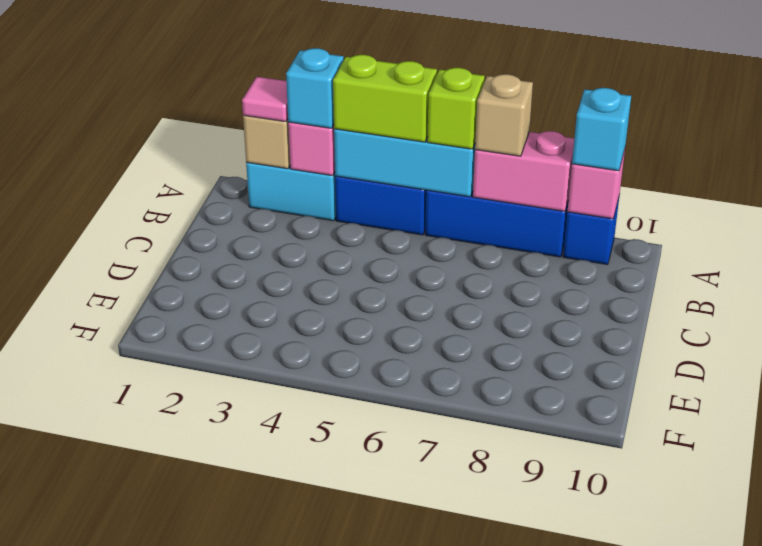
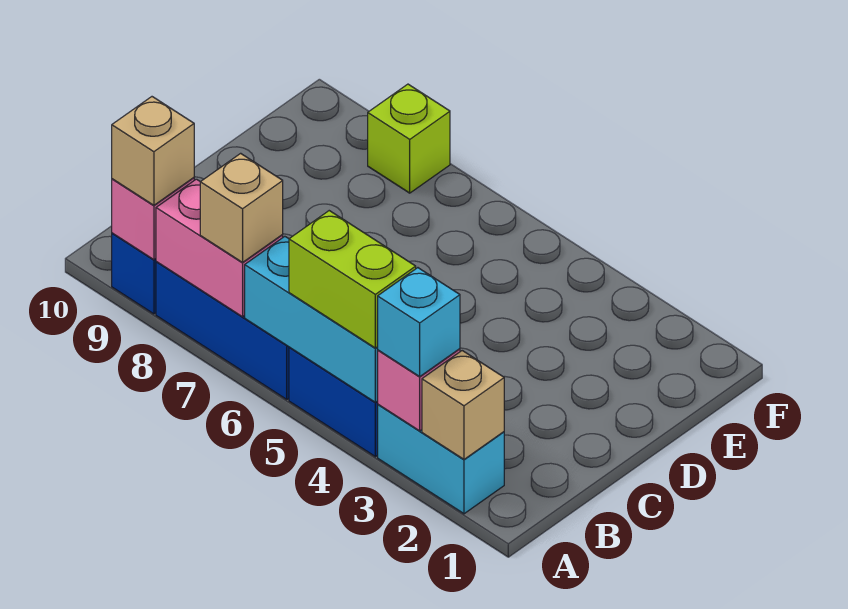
pink 1x1 tile [242,77,288,122] -> none
lime 1x1 brick [427,68,485,149] -> lime 1x1 brick moved to [368,84,450,193]
cyan 1x1 brick [572,88,631,171] -> tan 1x1 brick [112,97,194,205]

